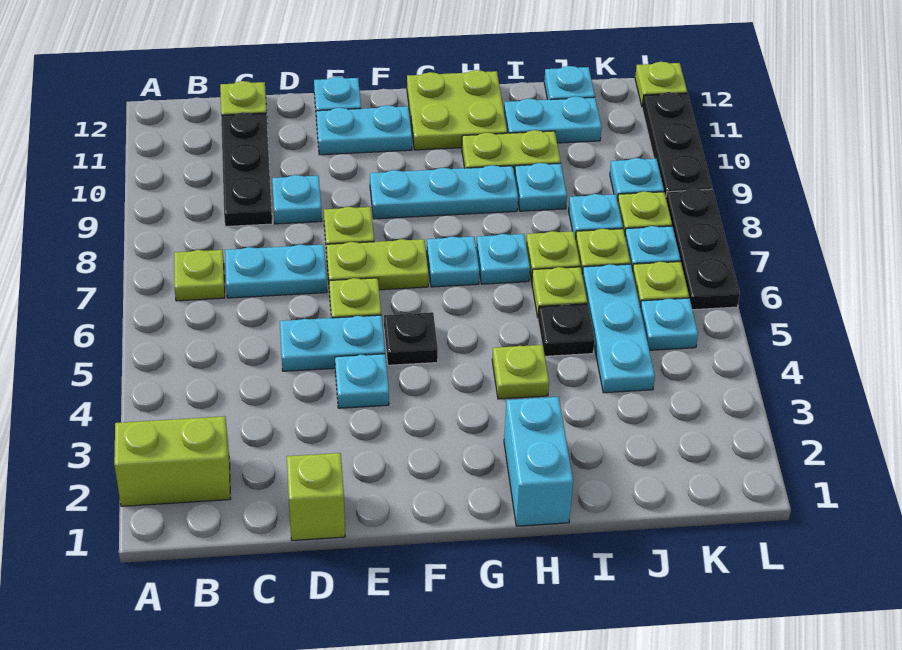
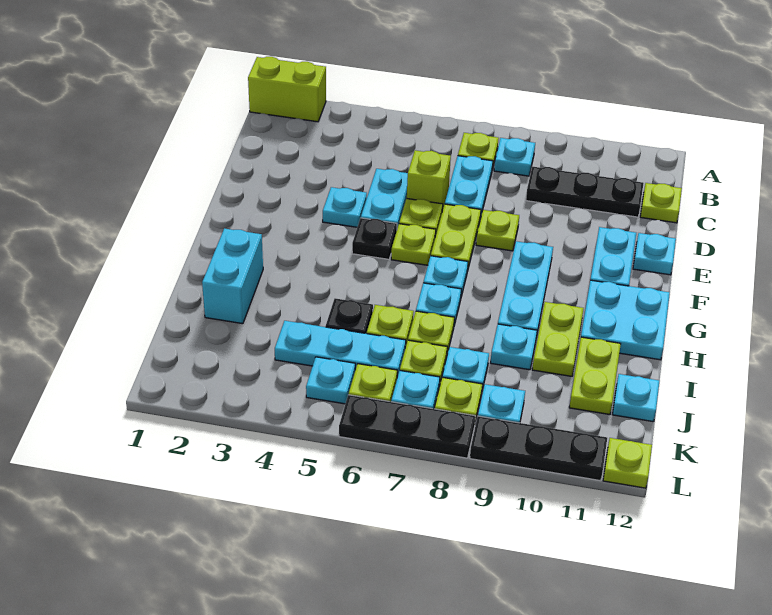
lime 1x2 brick [114,416,230,506] -> lime 1x2 brick turned to [248,57,326,122]
lime 1x1 brick [287,453,345,540] -> lime 1x1 brick moved to [407,150,451,210]
cyan 1x1 plate [272,175,322,224] -> cyan 1x1 plate moved to [494,138,535,176]
lime 2x2 plate [407,70,507,150] -> cyan 2x2 plate [581,280,670,360]
cyan 1x2 brick [504,397,573,526] -> cyan 1x2 brick turned to [202,228,263,324]
lime 1x1 plate [492,345,549,399] -> lime 1x1 plate moved to [391,224,436,265]
cyan 1x2 plate [504,96,602,143] -> lime 1x2 plate [569,337,621,414]

